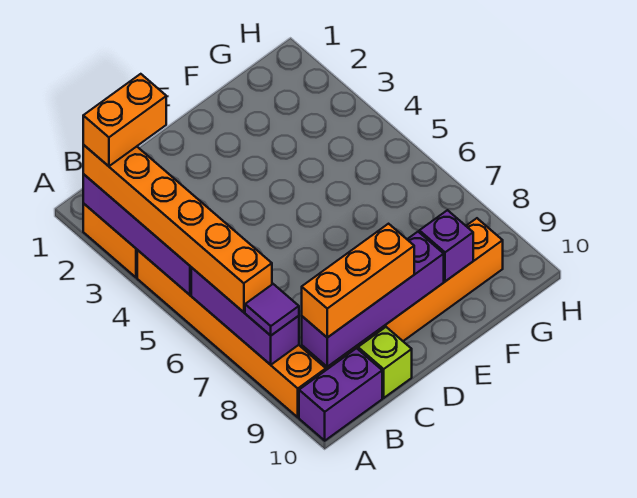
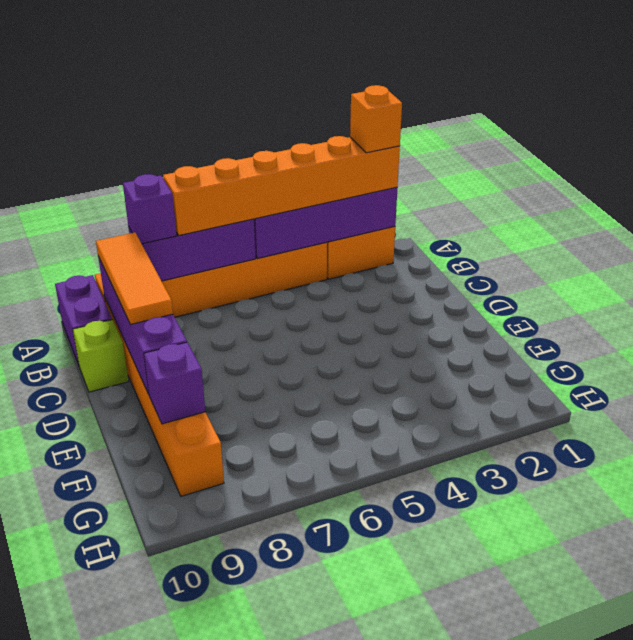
orange 1x2 brick [83,74,166,166] -> orange 1x1 brick [350,85,402,153]
purple 1x1 tile [245,284,299,335] -> purple 1x1 brick [123,174,177,244]
orange 1x3 brick [302,224,414,338] -> orange 1x3 tile [96,232,173,325]

